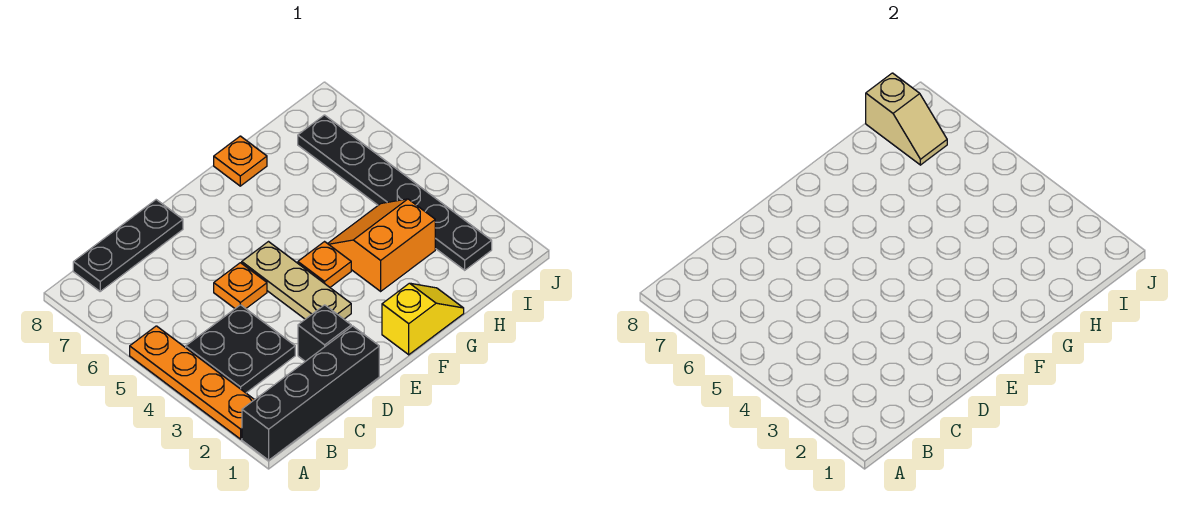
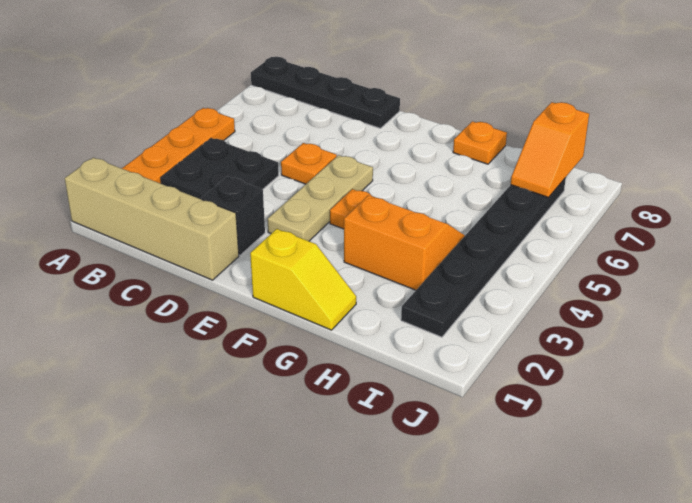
black 1x4 brick [242,326,379,460] -> tan 1x4 brick [65,158,239,280]
black 1x3 plate [73,200,183,291] -> black 1x4 plate [251,57,400,128]
tan 1x2 slope [866,73,947,165] -> orange 1x2 slope [511,102,589,197]

